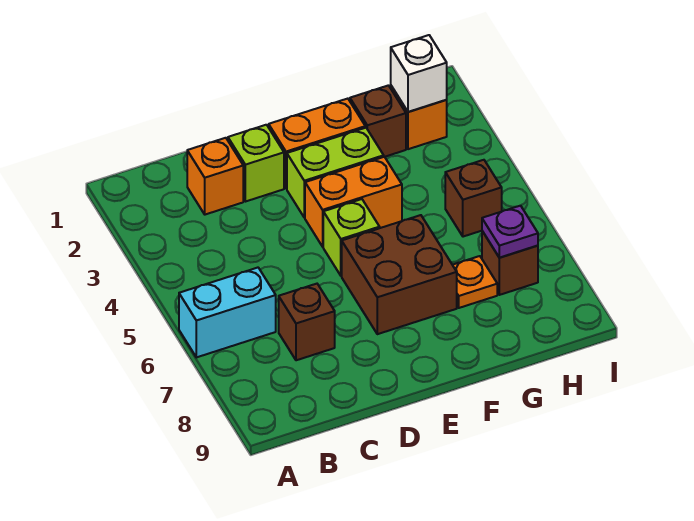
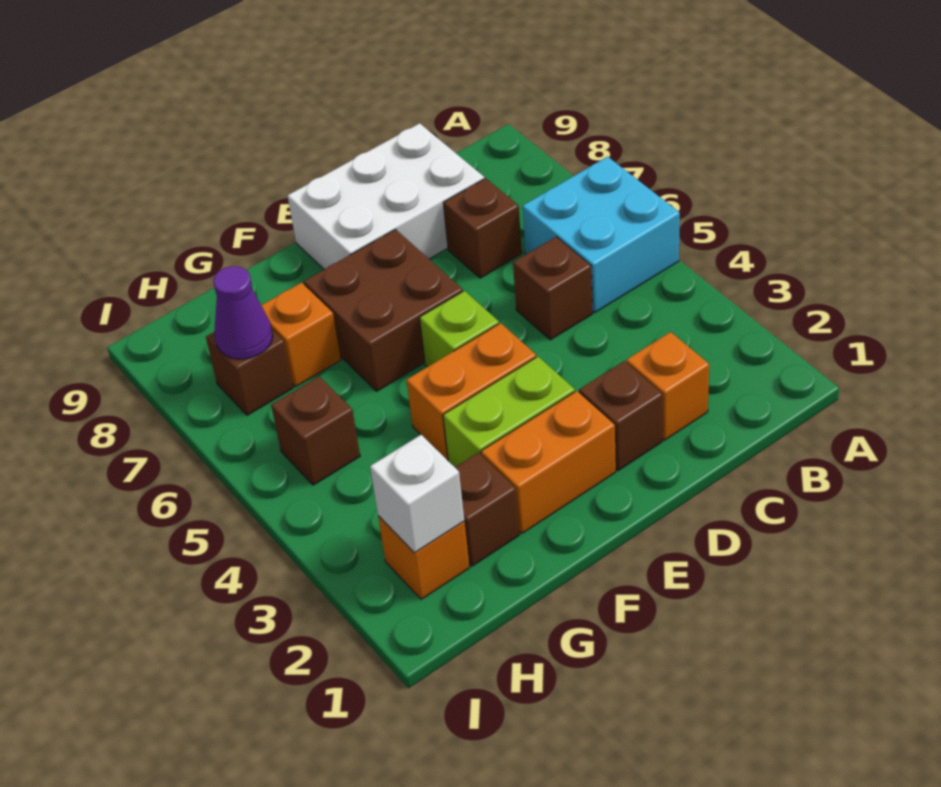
cyan 1x2 brick [179,268,276,357] -> cyan 2x2 brick [523,157,680,312]
none -> brown 1x1 brick [513,237,593,340]
none -> white 2x3 brick [288,123,484,269]
lime 1x1 brick [228,125,284,202] -> brown 1x1 brick [579,361,663,470]
orange 1x1 plate [453,256,497,308] -> orange 1x1 brick [261,283,341,387]
purple 1x1 plate [482,206,538,258] -> purple 1x1 cone [213,266,273,359]

